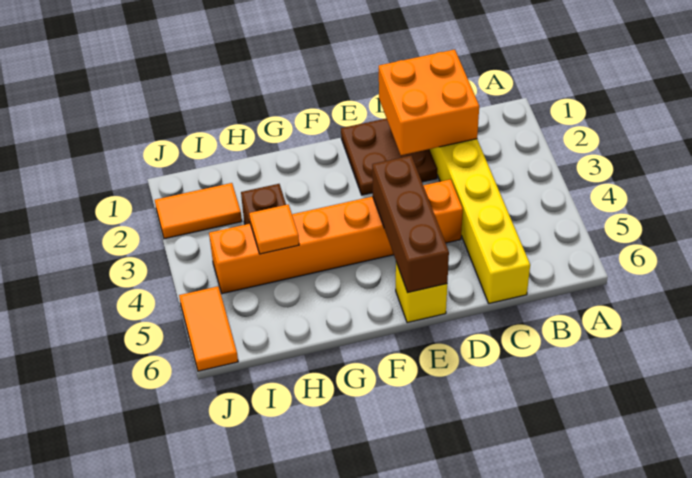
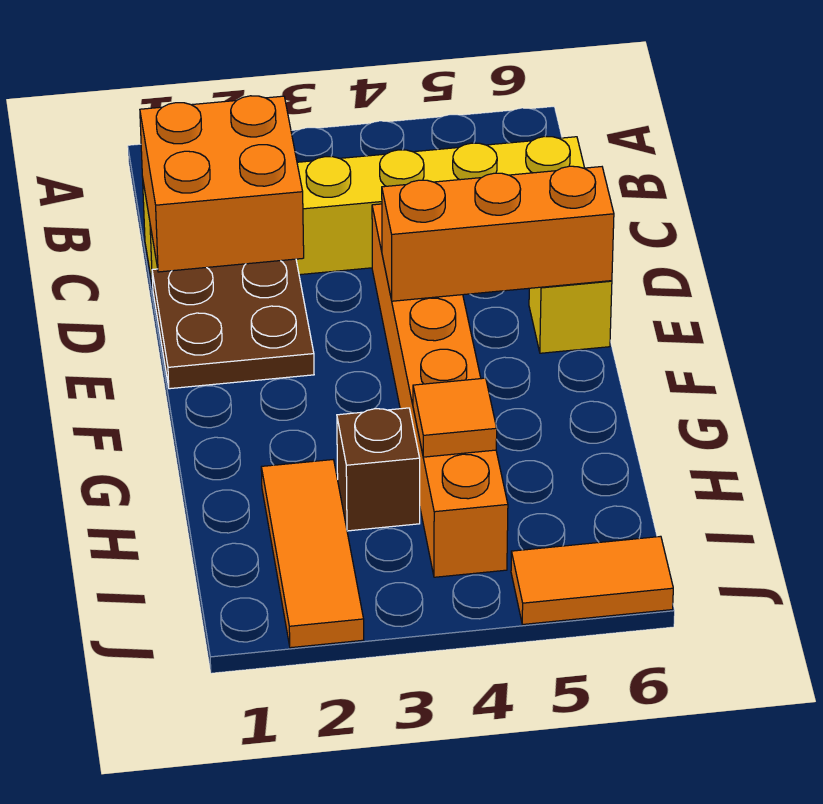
brown 1x3 brick [372,156,449,292] -> orange 1x3 brick [382,166,614,301]
orange 1x2 tile [155,183,242,239] -> orange 1x3 tile [261,460,364,648]

